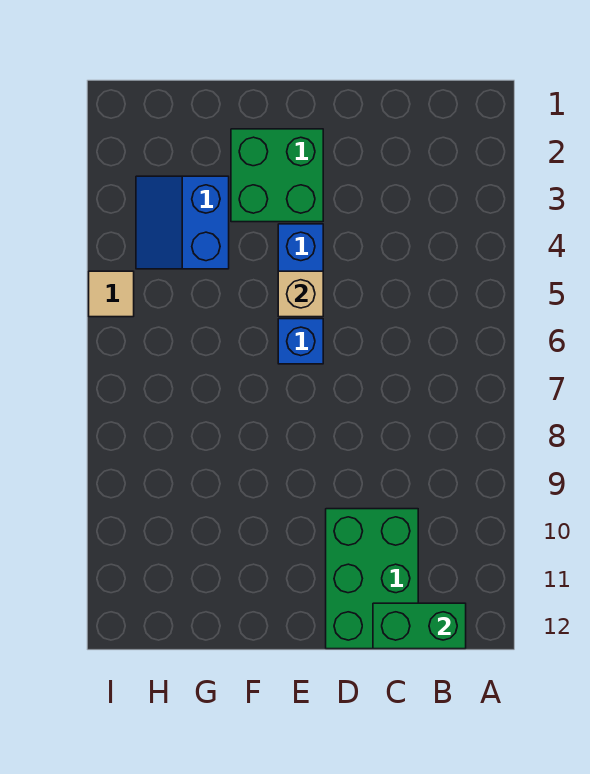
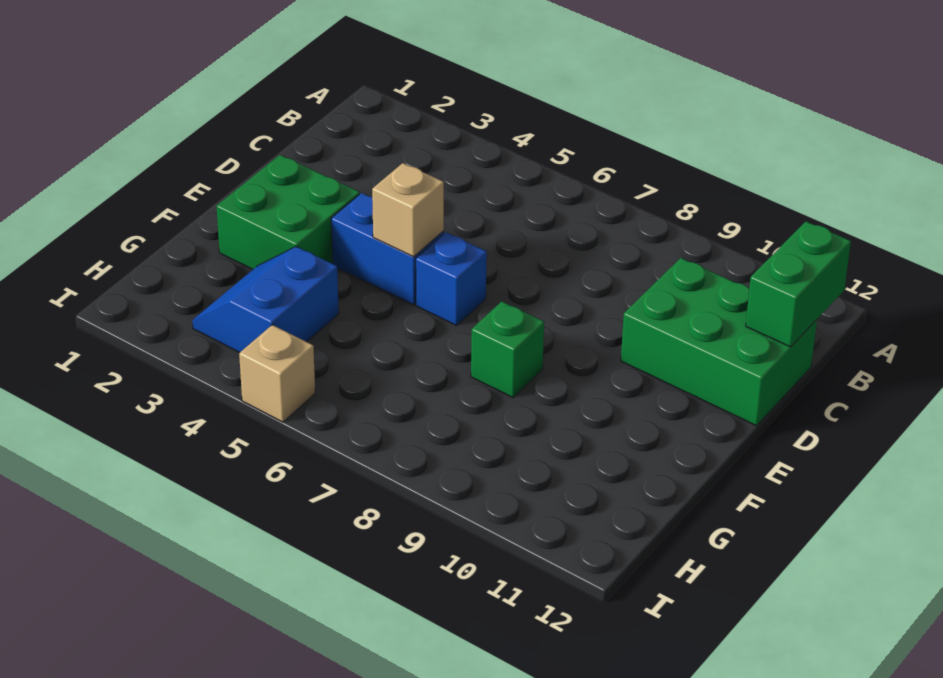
none -> green 1x1 brick [471,301,544,397]
blue 2x2 slope [136,176,229,269] -> blue 2x2 slope turned to [192,246,339,352]
tan 1x1 tile [89,271,134,317] -> tan 1x1 brick [239,325,315,422]

